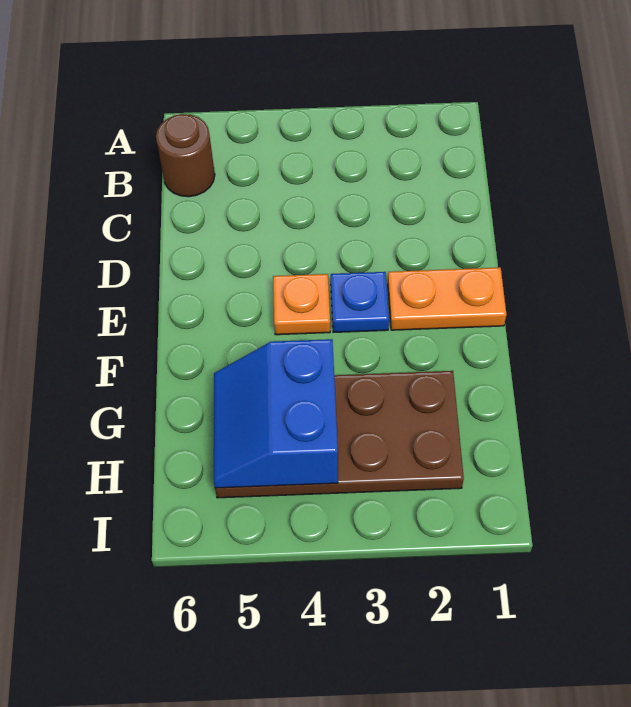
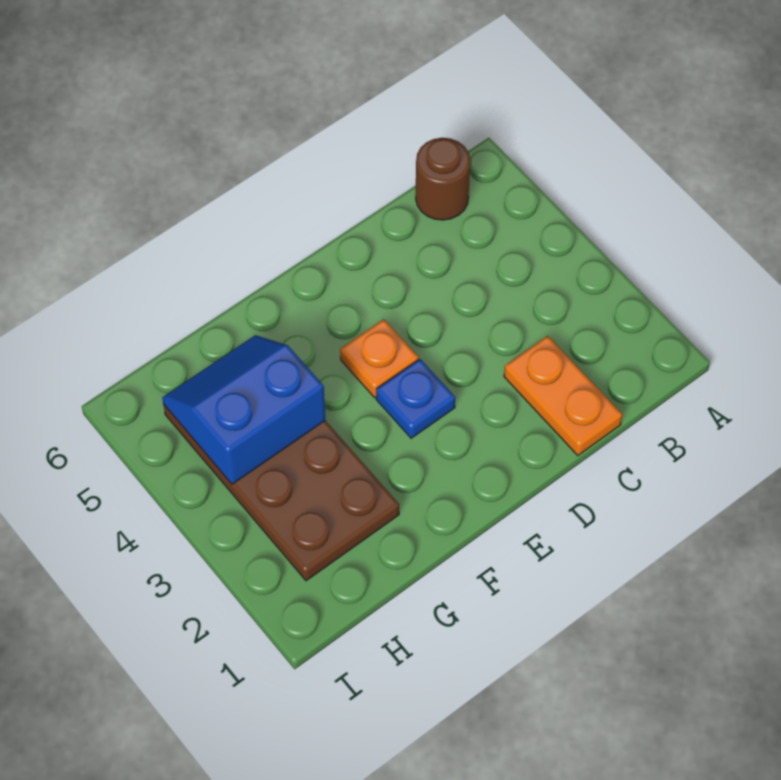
orange 1x2 plate [388,267,506,330] -> orange 1x2 plate moved to [504,336,622,456]

